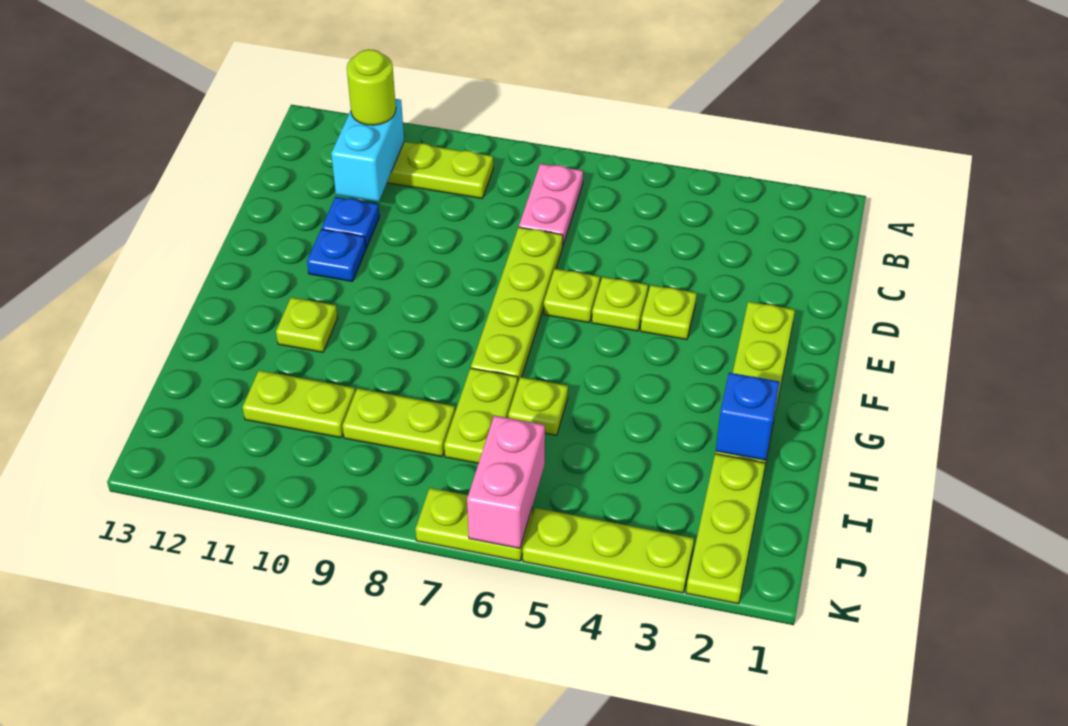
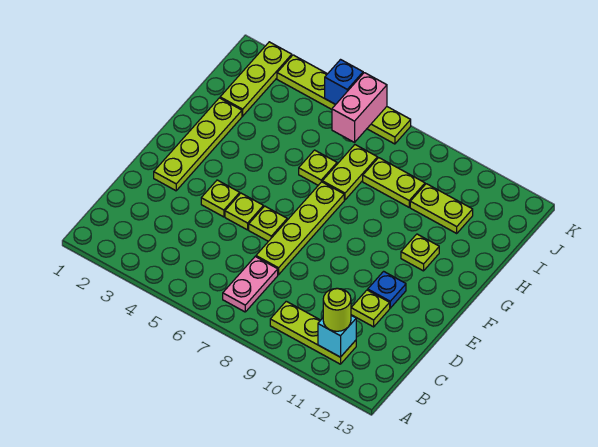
cyan 1x2 brick [331,99,404,202] -> cyan 1x1 brick [318,315,356,357]
blue 1x1 plate [322,197,379,248] -> lime 1x1 plate [351,290,390,327]
blue 1x1 brick [716,373,780,460] -> blue 1x1 brick moved to [325,60,363,104]

